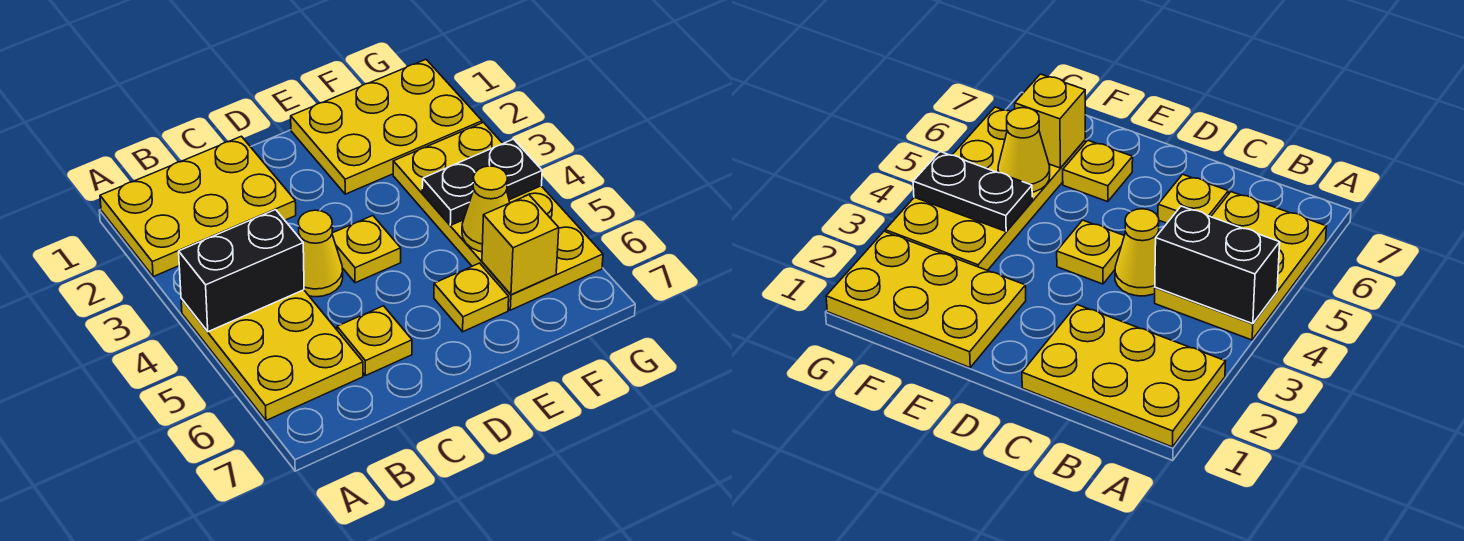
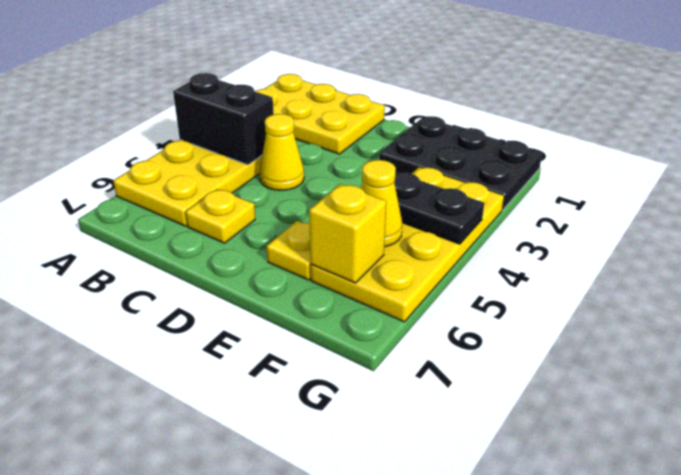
yellow 1x1 plate [332,216,401,283] -> none
yellow 2x3 plate [291,59,482,194] -> black 2x3 plate [379,116,542,210]

